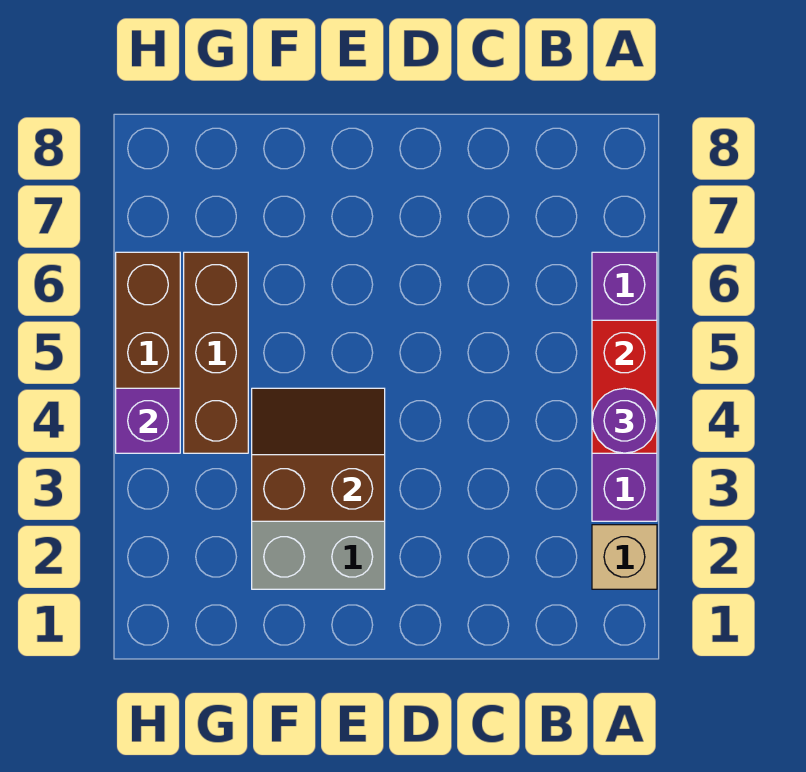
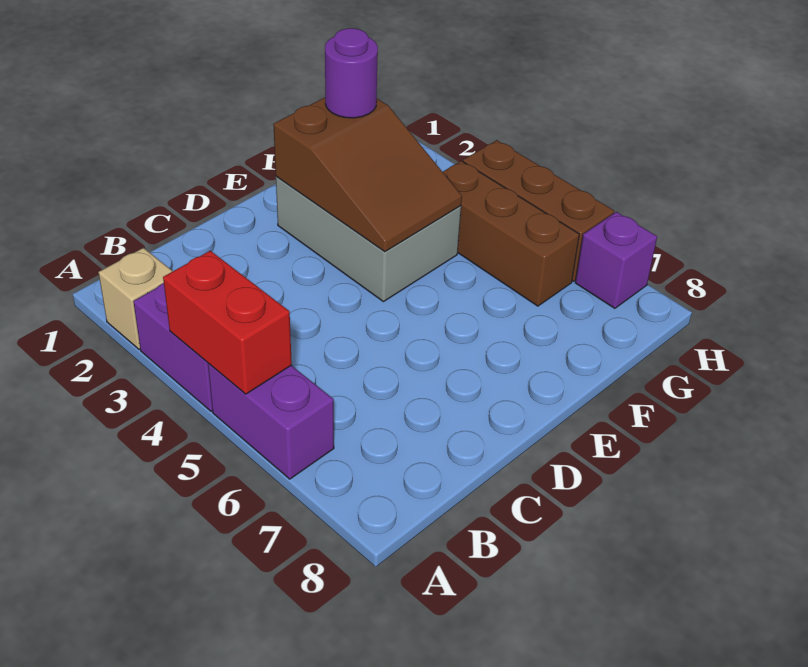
purple 1x1 round brick [592,388,657,453] -> purple 1x1 round brick moved to [325,28,378,118]
brown 2x2 slope [252,388,385,521] -> brown 2x3 slope [273,98,462,252]
purple 1x1 brick [116,388,180,453] -> purple 1x1 brick moved to [575,212,657,308]

